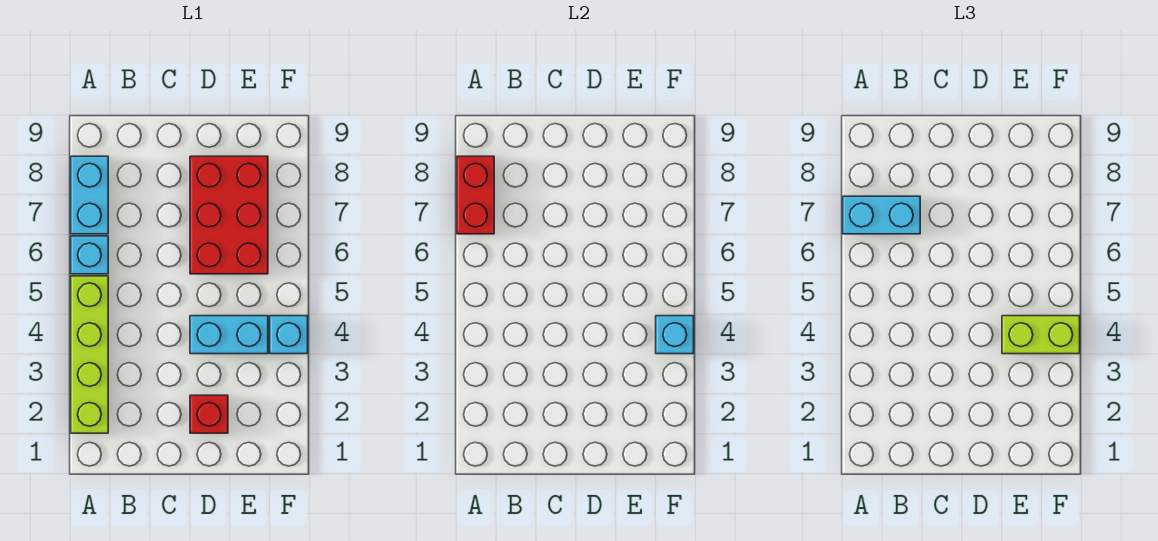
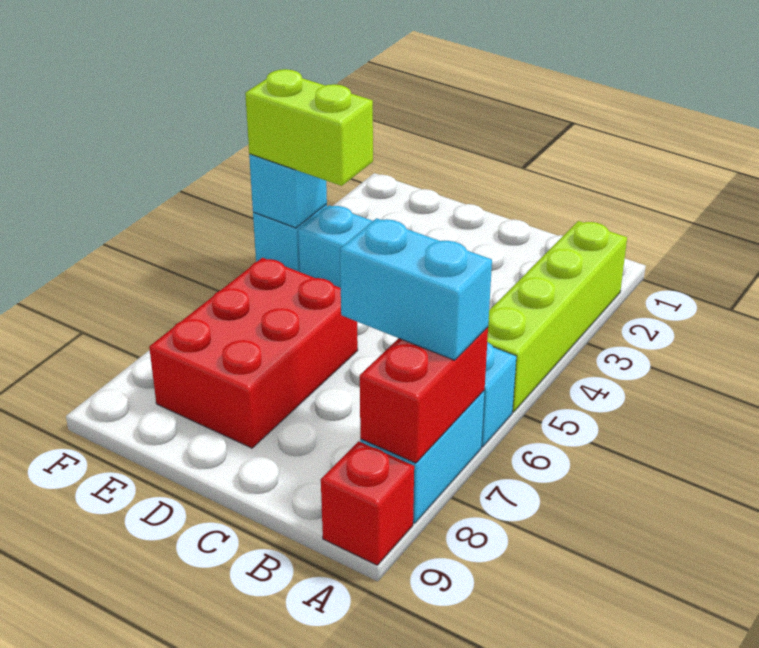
red 1x1 brick [190,395,228,433] -> red 1x1 brick moved to [321,441,414,565]

